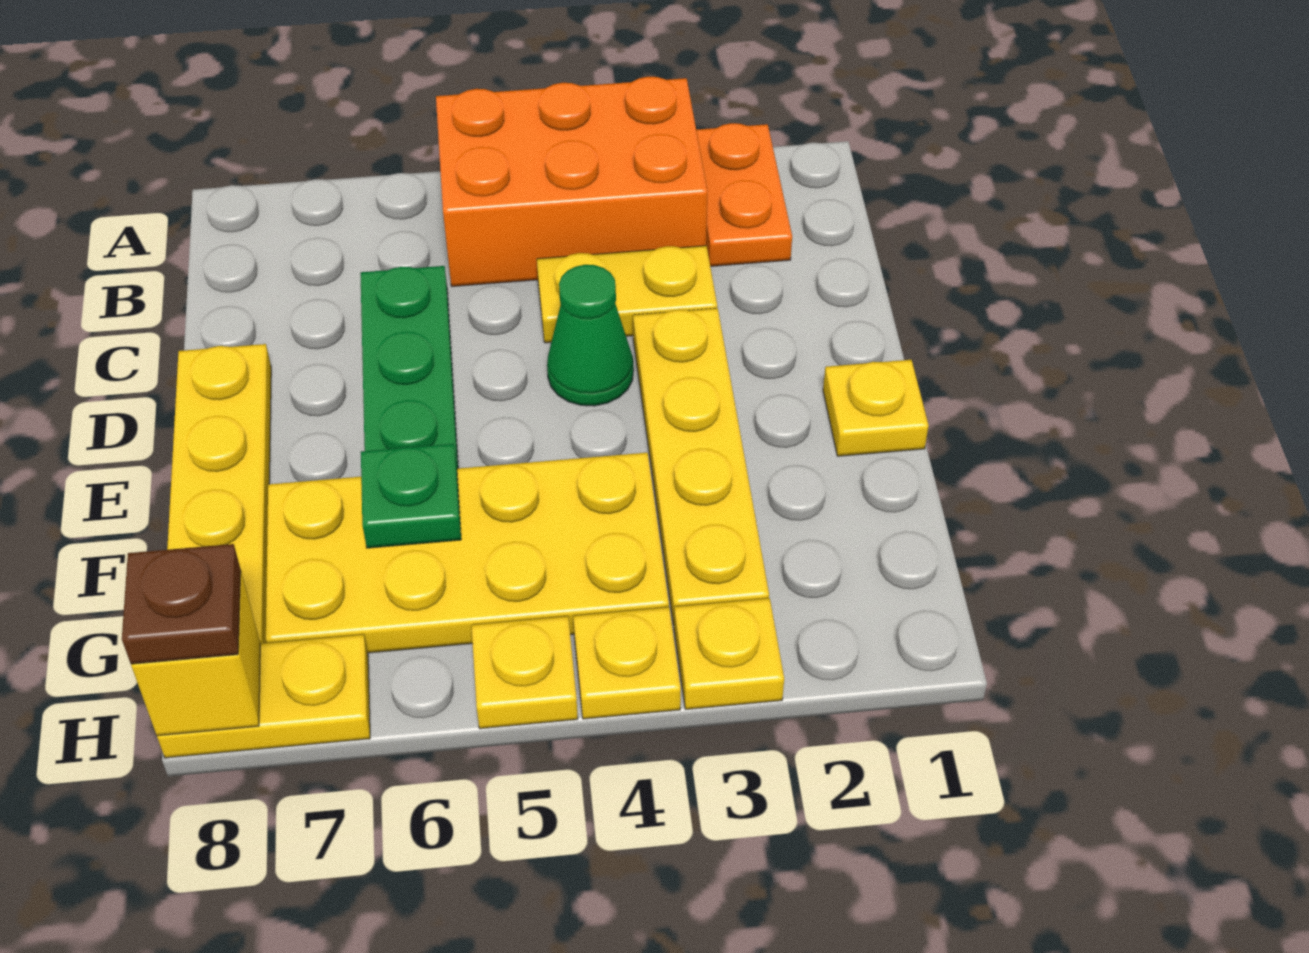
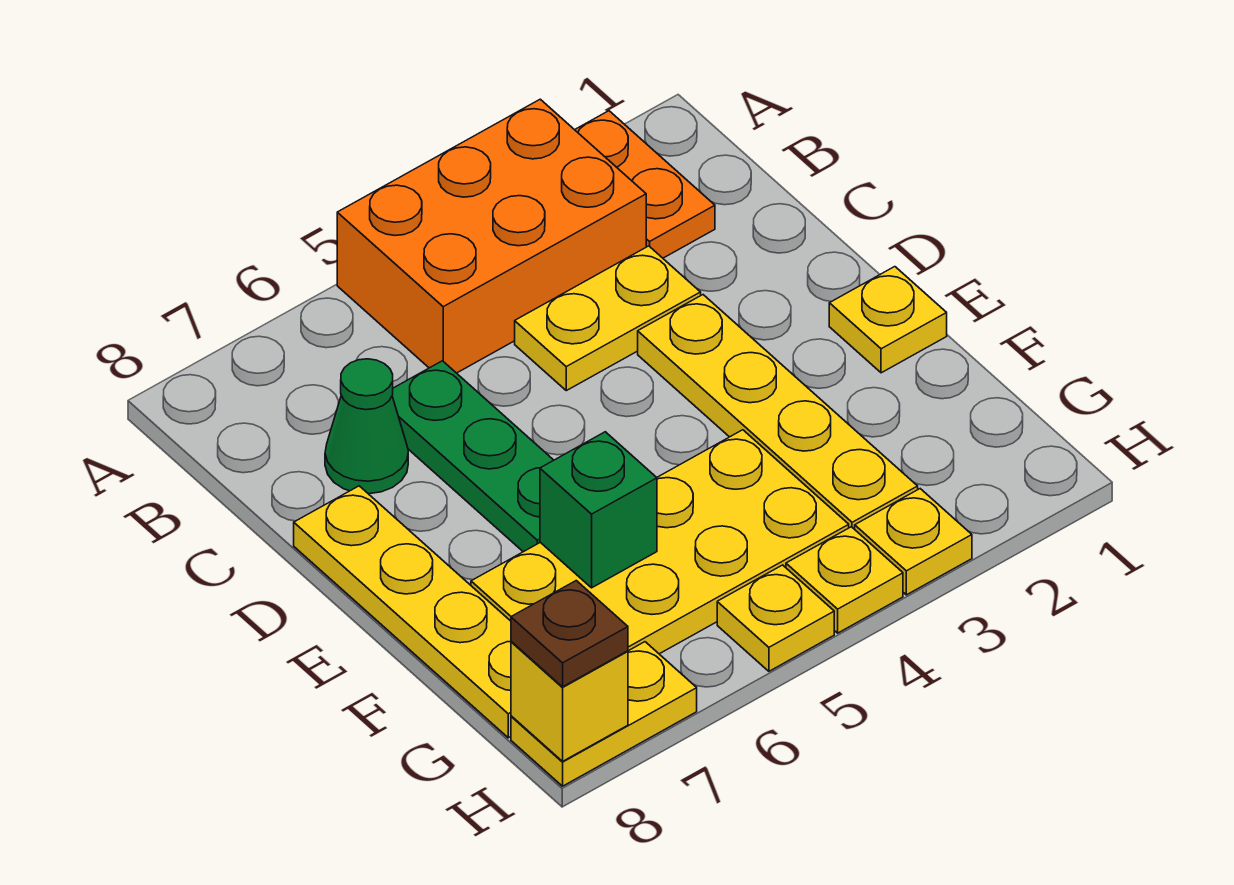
green 1x1 cone [547,265,633,406] -> green 1x1 cone moved to [325,359,408,494]
green 1x1 plate [361,444,461,548] -> green 1x1 brick [540,432,657,588]

